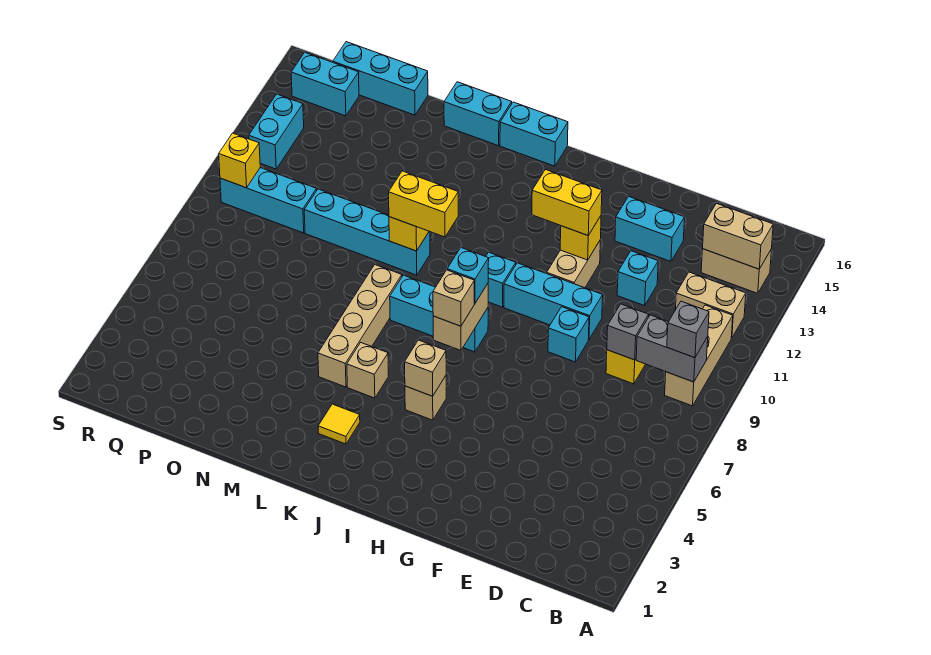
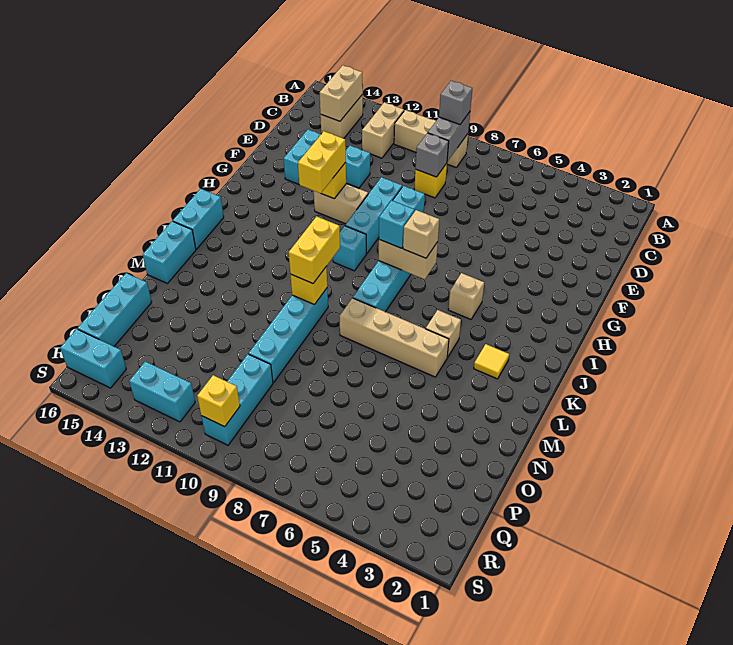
tan 1x1 brick [405,340,446,396] -> none
cyan 1x2 brick [291,52,359,116] -> cyan 1x2 brick turned to [60,329,126,388]

